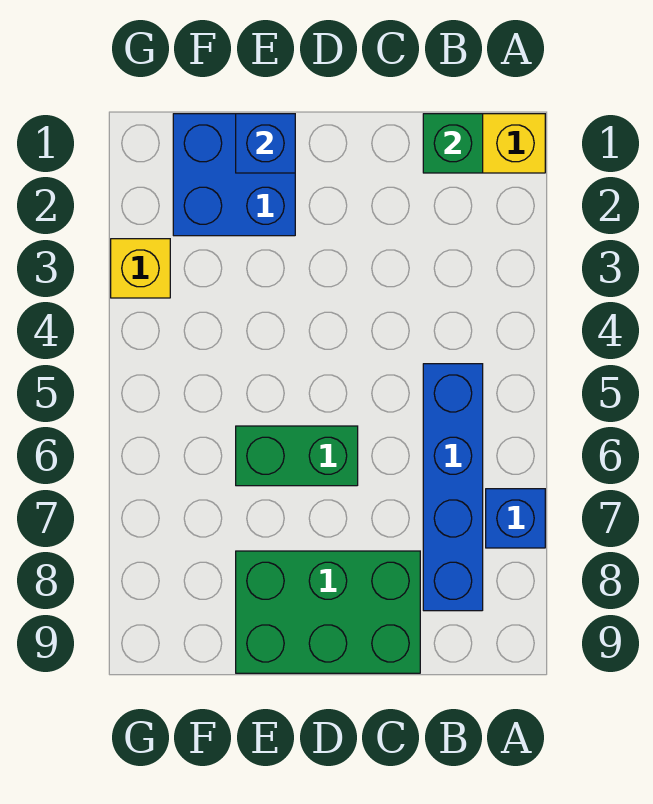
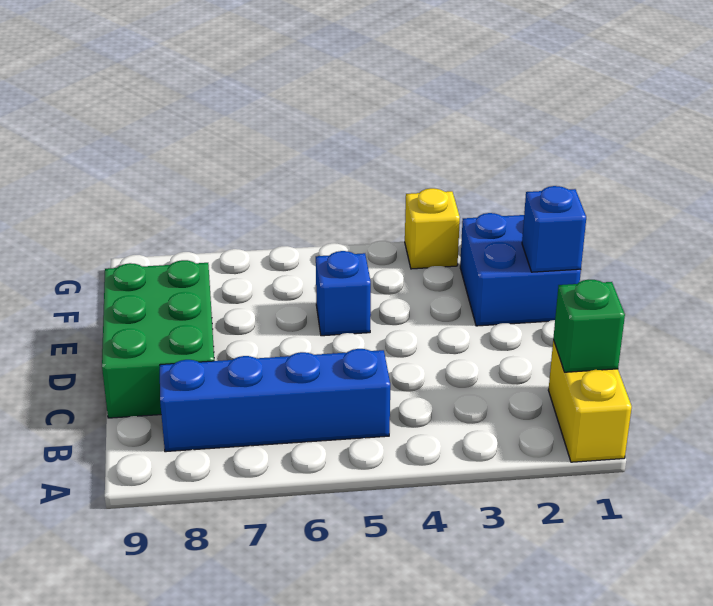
blue 1x1 brick [486,489,545,548] -> blue 1x1 brick moved to [316,251,371,336]
green 1x2 brick [236,426,358,486] -> none

